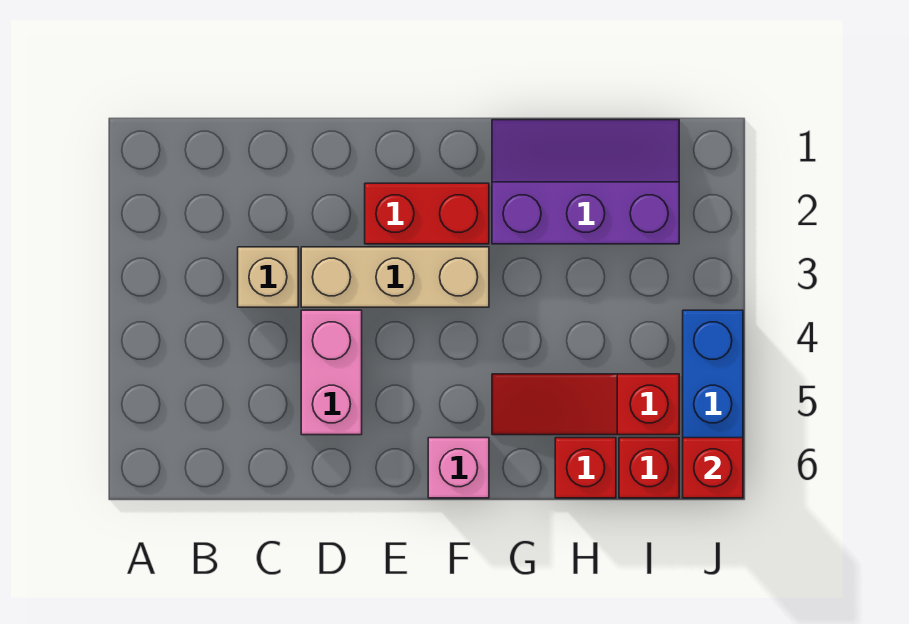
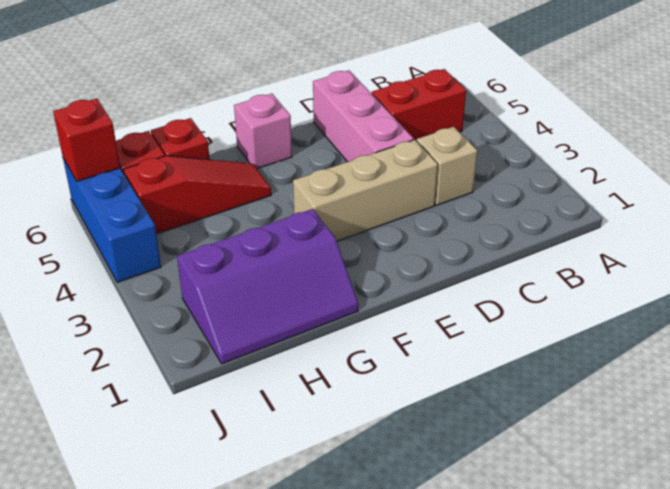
pink 1x2 brick [301,310,362,435] -> pink 1x3 brick [313,70,414,162]
red 1x2 brick [365,183,489,244] -> red 1x2 brick moved to [372,69,466,141]

